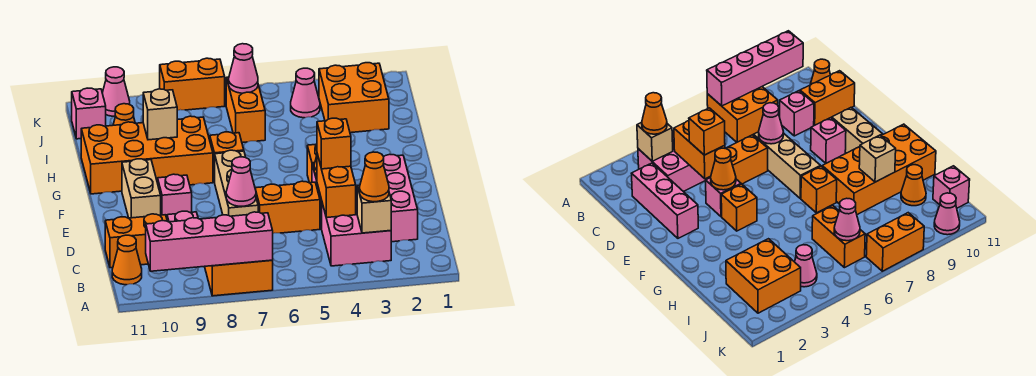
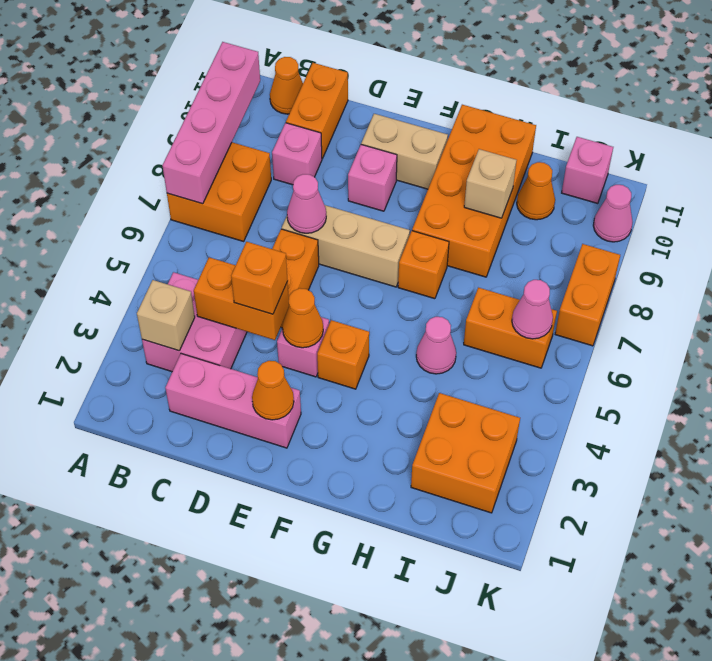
orange 1x1 cone [360,152,389,202] -> orange 1x1 cone moved to [252,361,294,420]
pink 1x1 cone [291,68,320,118] -> pink 1x1 cone moved to [416,317,456,374]

